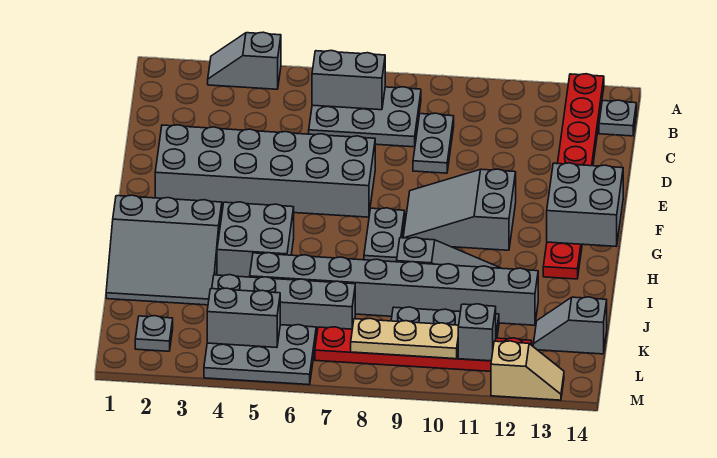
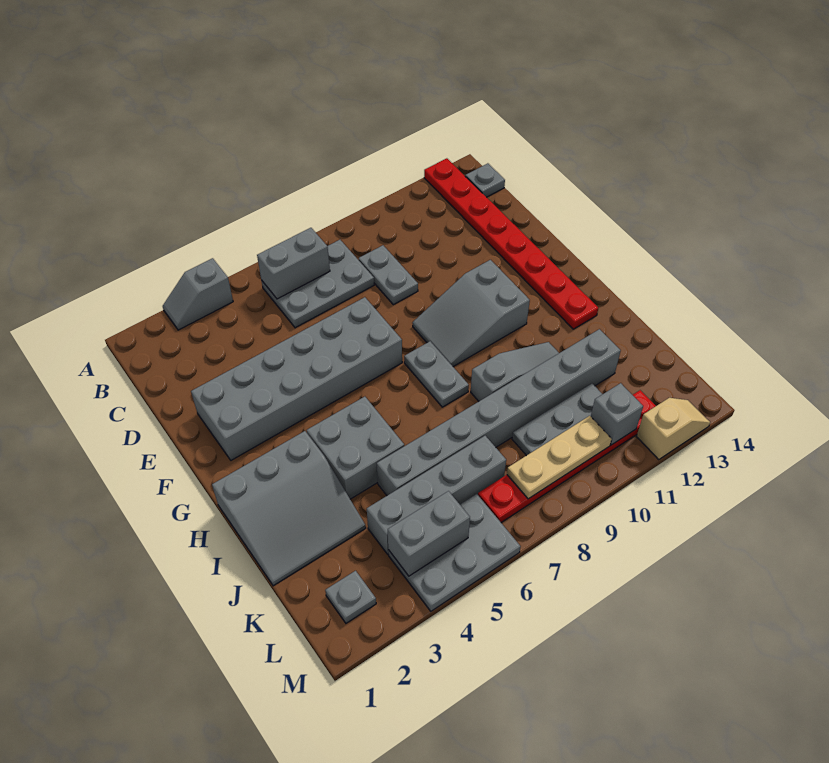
grey 2x2 brick [547,163,623,246] -> none
grey 1x2 slope [533,297,607,354] -> none

